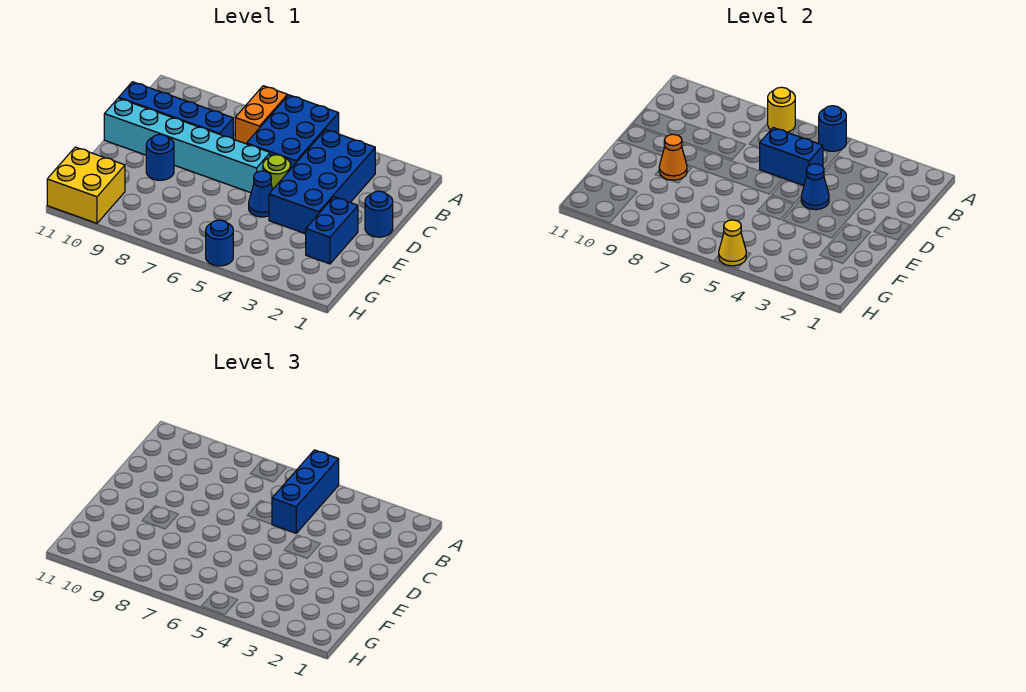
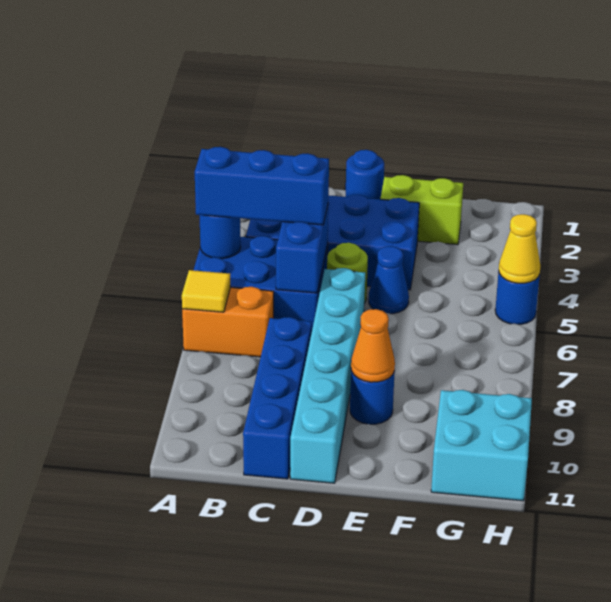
yellow 1x1 round brick [768,87,795,132] -> yellow 1x1 tile [182,270,230,312]
blue 1x1 cone [801,164,829,210] -> none
blue 1x2 brick [306,197,358,264] -> lime 1x2 brick [380,175,463,245]
yellow 2x2 brick [47,147,125,223] -> cyan 2x2 brick [431,390,532,501]

